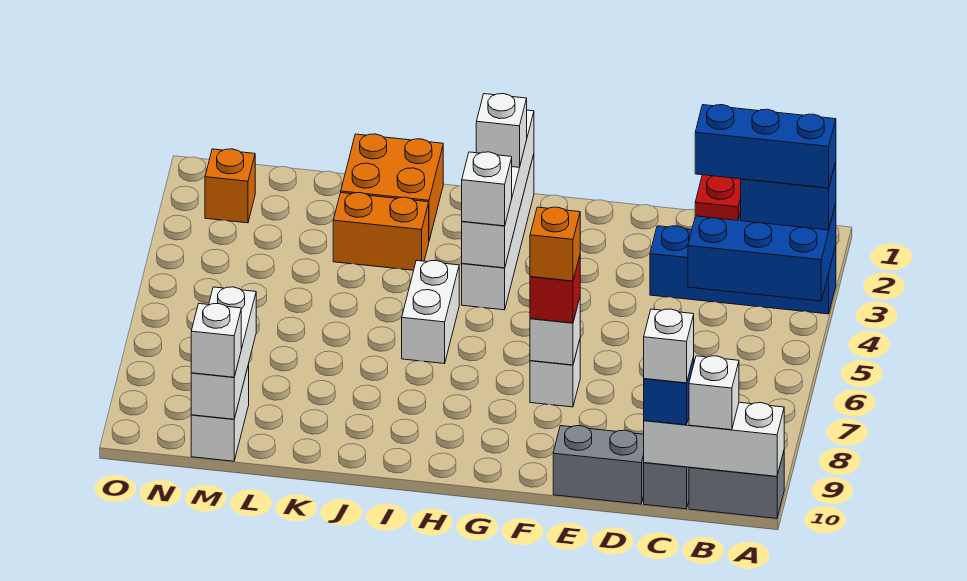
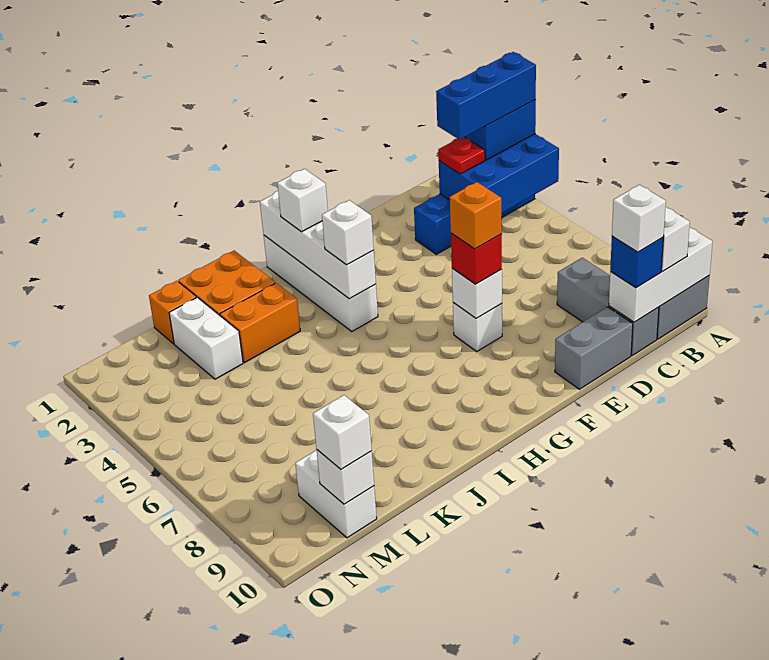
white 1x2 brick [402,260,459,364] -> white 1x2 brick moved to [169,297,243,379]
white 1x3 brick [191,287,256,419] -> white 1x1 brick [317,450,374,504]
orange 1x1 brick [205,149,255,223] -> orange 1x1 brick moved to [149,281,196,344]

